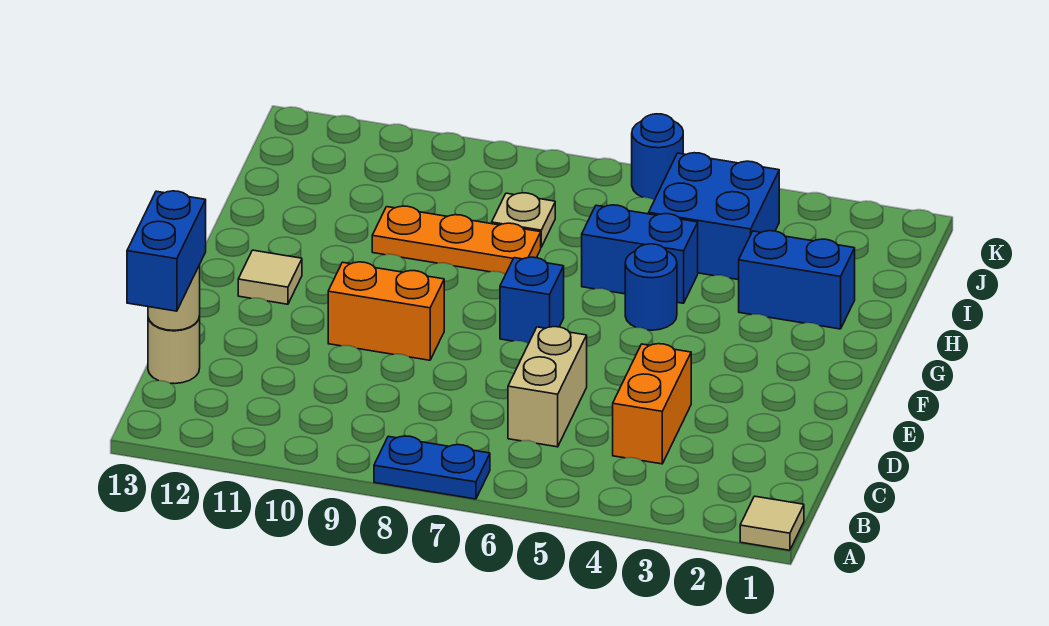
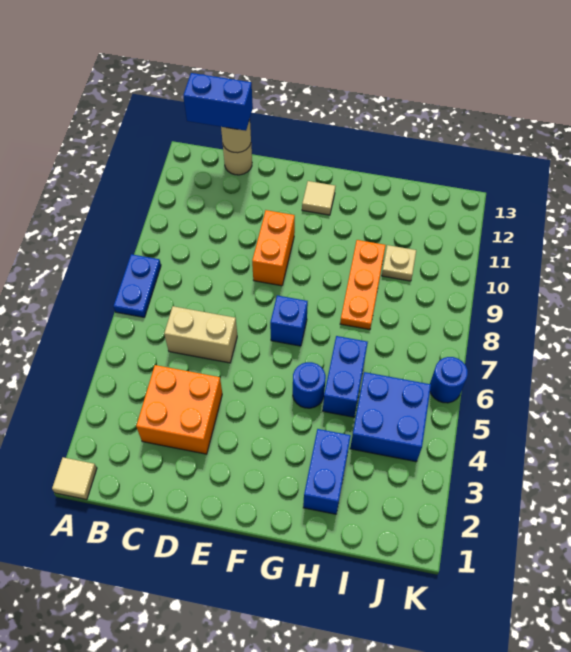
orange 1x2 brick [613,344,691,464] -> orange 2x2 brick [136,365,222,454]
tan 1x1 plate [492,193,555,247] -> tan 1x1 plate moved to [382,245,416,281]

